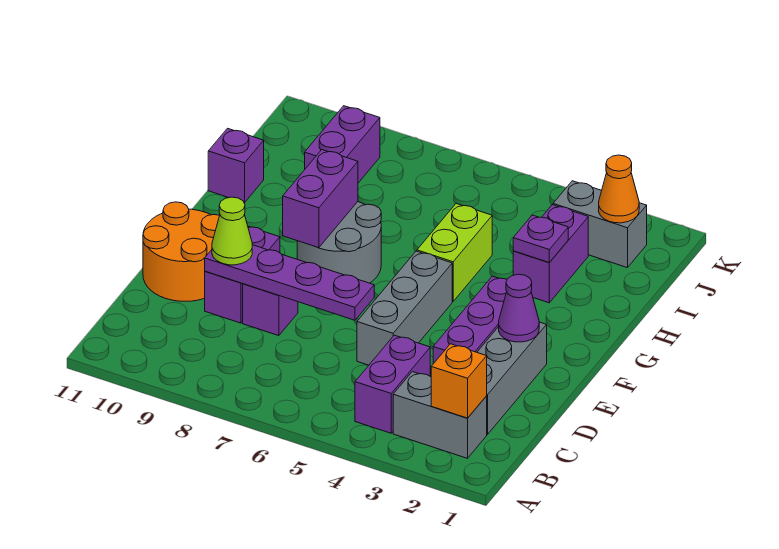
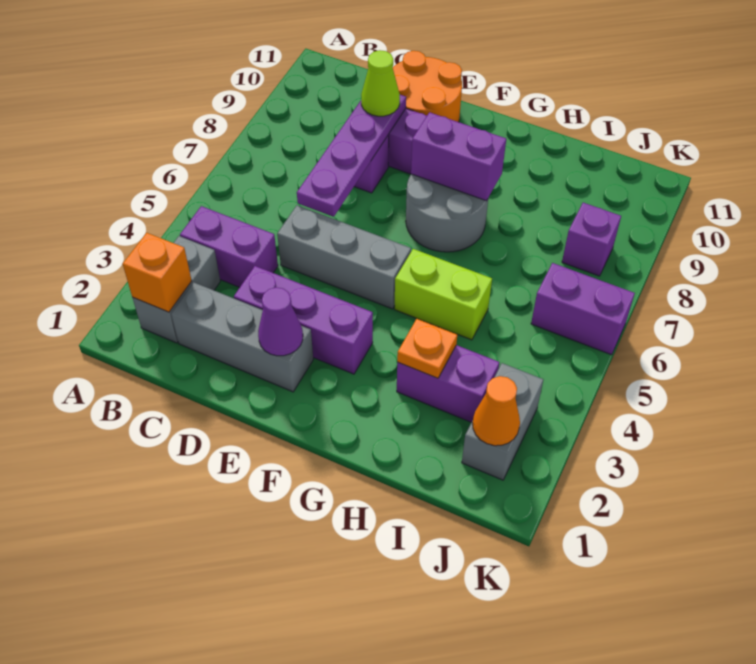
purple 1x1 plate [513,215,568,263] -> orange 1x1 plate [397,319,457,378]
purple 1x1 brick [208,128,264,203] -> purple 1x1 brick moved to [562,203,621,276]
purple 1x2 brick [305,106,380,183] -> purple 1x2 brick moved to [531,263,635,355]

